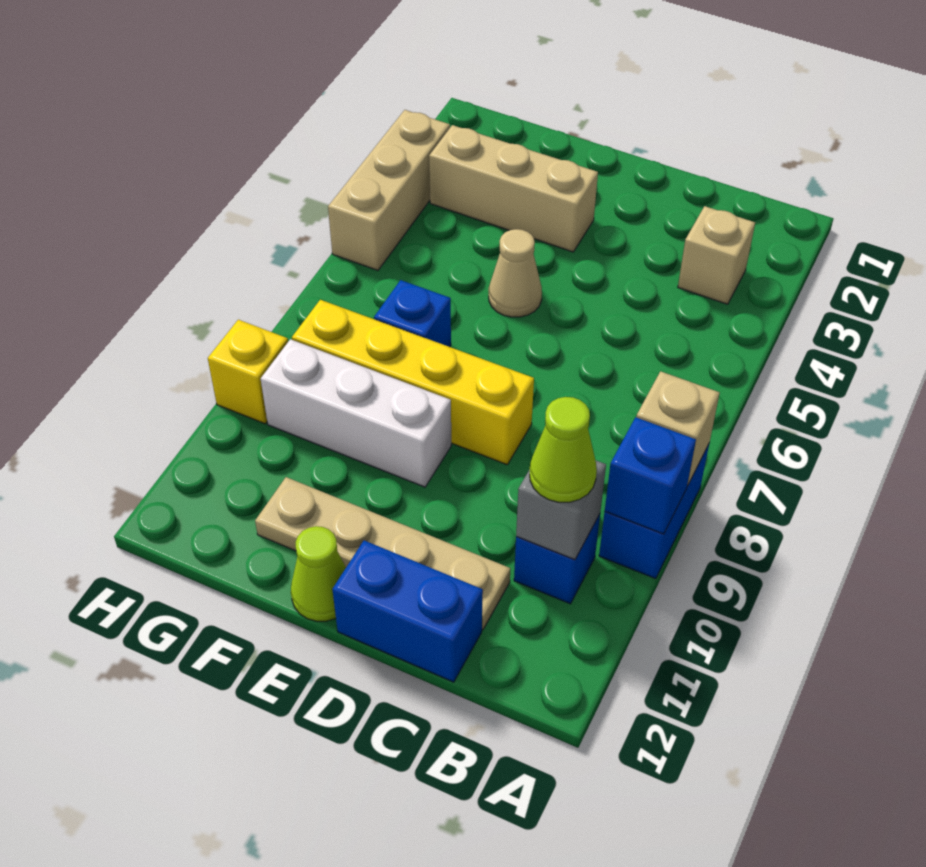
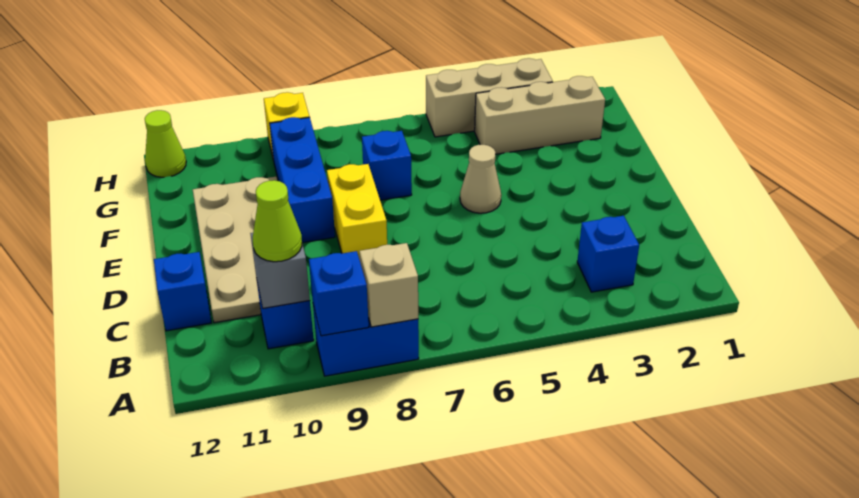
tan 1x1 brick [678,206,755,304] -> blue 1x1 brick [577,216,639,292]
tan 1x4 plate [255,477,510,629] -> tan 2x4 plate [193,177,278,323]
blue 1x2 brick [332,541,483,682] -> blue 1x1 brick [154,252,211,331]
yellow 1x4 brick [292,300,534,465] -> yellow 1x2 brick [327,164,387,260]
tan 1x3 brick [429,125,598,252] -> tan 1x3 brick turned to [475,76,605,154]
white 1x3 brick [261,339,451,487] -> blue 1x3 brick [270,117,335,243]
lime 1x1 cone [291,526,346,621] -> lime 1x1 cone moved to [145,110,186,177]

